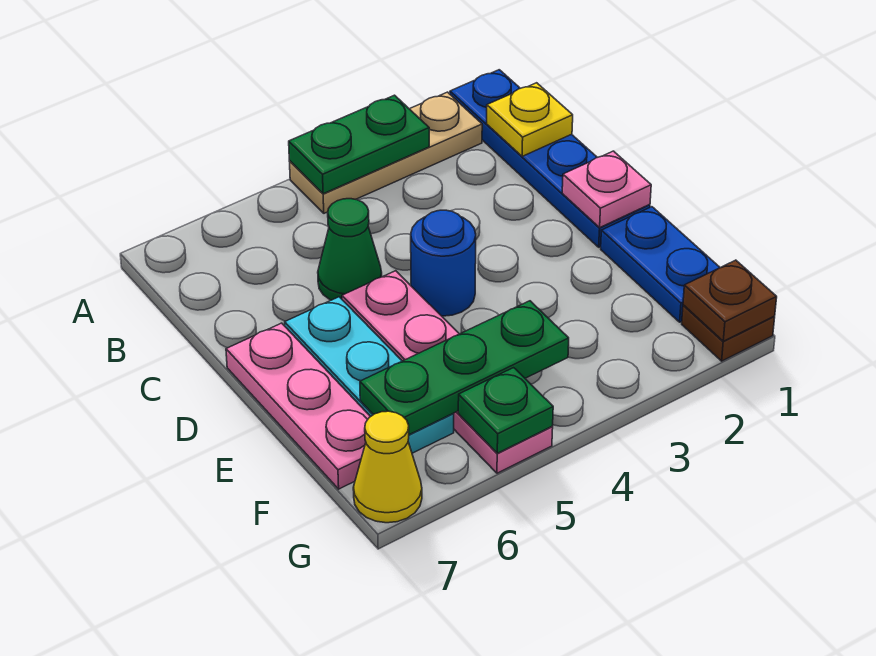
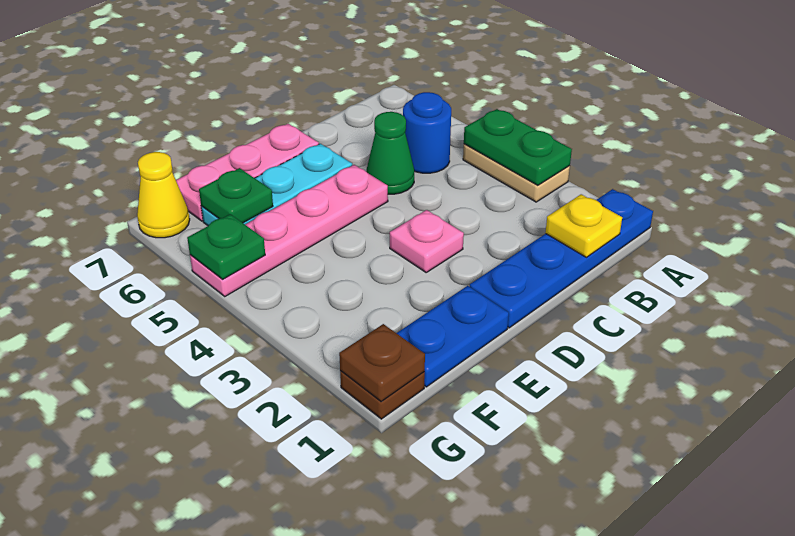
tan 1x3 plate [289,92,482,213] -> tan 1x2 plate [463,144,570,202]
pink 1x1 plate [562,151,651,227] -> pink 1x1 plate moved to [390,210,464,272]
blue 1x1 round brick [411,210,476,316] -> blue 1x1 round brick moved to [403,92,451,173]
green 1x3 plate [360,301,569,435] -> green 1x1 plate [199,168,273,223]

